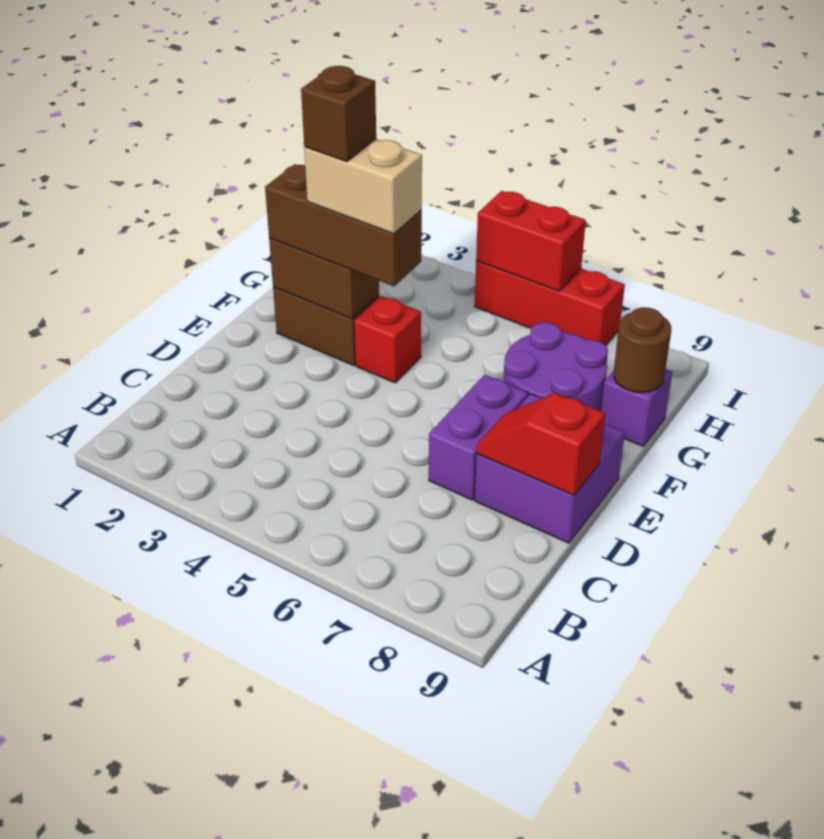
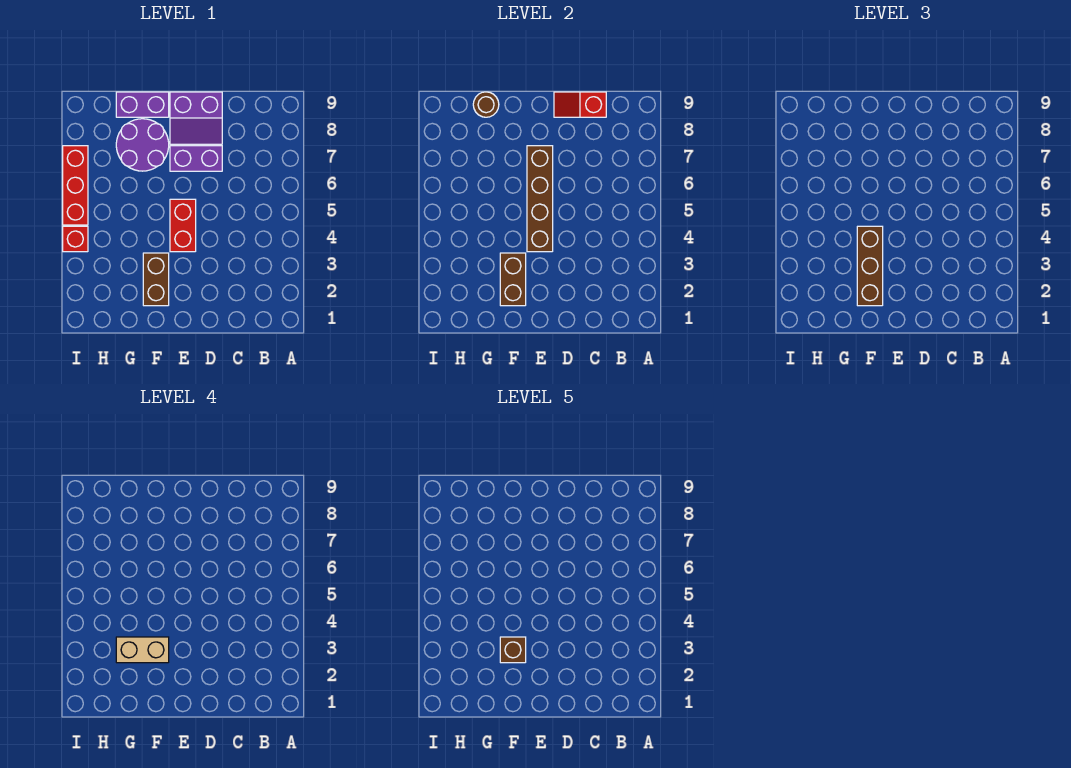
purple 2x2 brick [475,394,625,543] -> purple 2x2 slope [170,92,222,144]
red 1x2 slope [477,393,605,495] -> red 1x2 slope turned to [554,92,606,117]
none -> brown 1x4 brick [527,146,553,252]
tan 1x2 brick [304,139,422,234] -> tan 1x2 brick turned to [116,637,169,663]
red 1x1 brick [354,296,421,383] -> red 1x1 brick moved to [63,226,88,252]
purple 1x1 brick [601,370,672,446] -> purple 1x2 brick [116,92,169,117]
red 1x2 brick [476,191,586,291] -> red 1x2 brick moved to [170,199,196,252]

